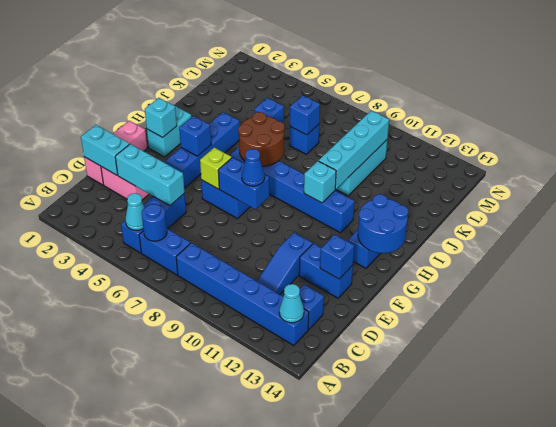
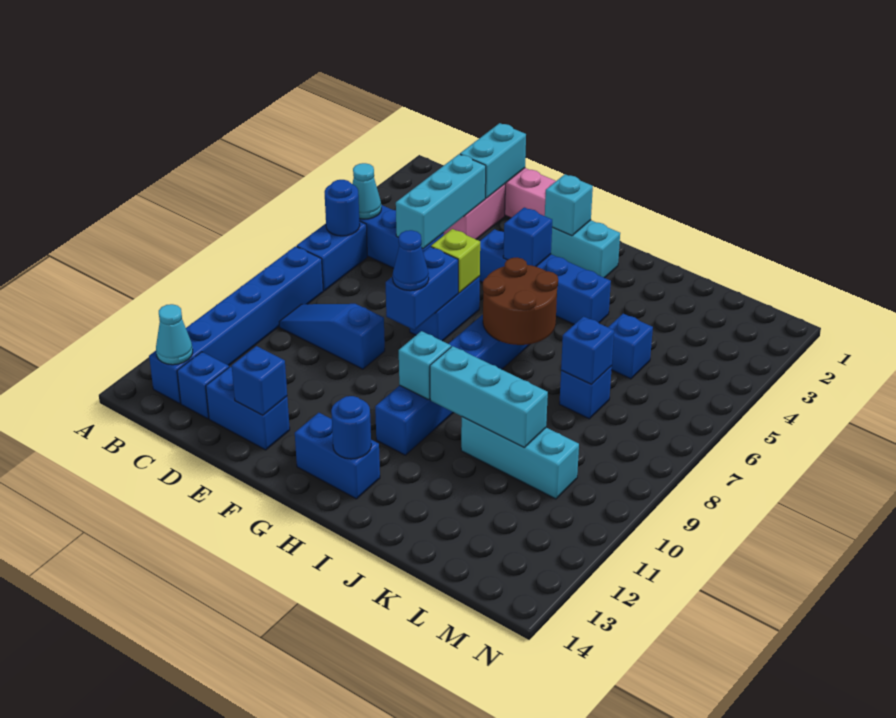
blue 1x3 slope [257,233,313,294] -> blue 1x3 slope moved to [279,304,385,369]
blue 1x2 brick [299,243,353,298] -> blue 1x2 brick turned to [206,367,290,450]
blue 2x2 round brick [358,194,408,253] -> blue 1x1 round brick [331,396,371,459]
cyan 1x4 brick [318,111,389,189] -> cyan 1x3 brick [430,346,548,447]

